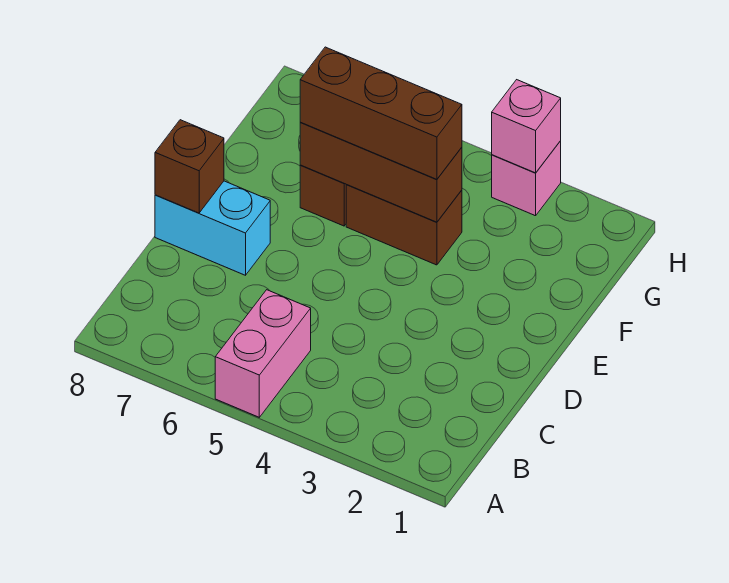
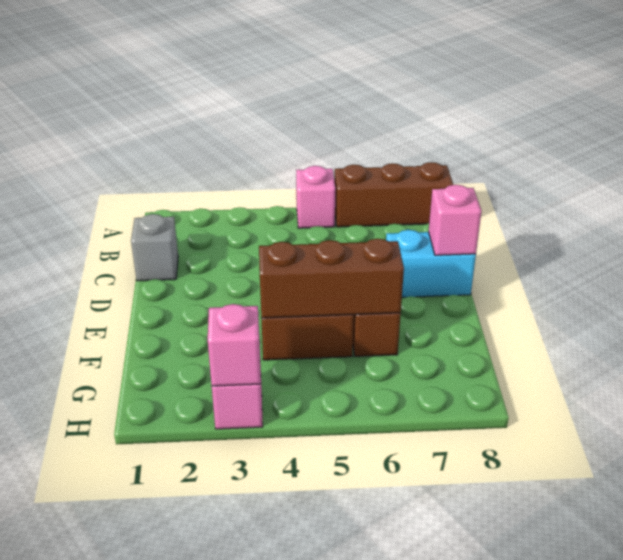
pink 1x2 brick [215,290,311,417] -> pink 1x1 brick [296,166,336,228]
none -> grey 1x1 brick [131,214,178,281]
brown 1x1 brick [155,120,224,213] -> pink 1x1 brick [428,185,481,255]
brown 1x3 brick [300,47,462,180] -> brown 1x3 brick moved to [334,162,453,227]

